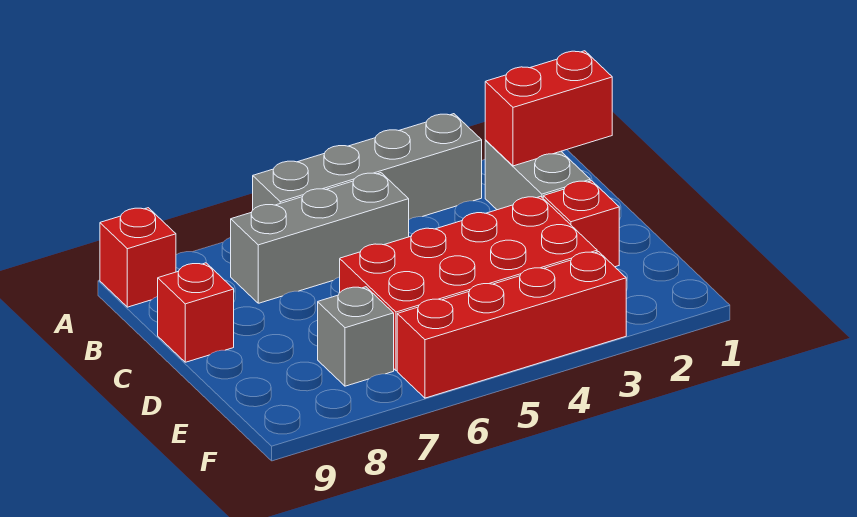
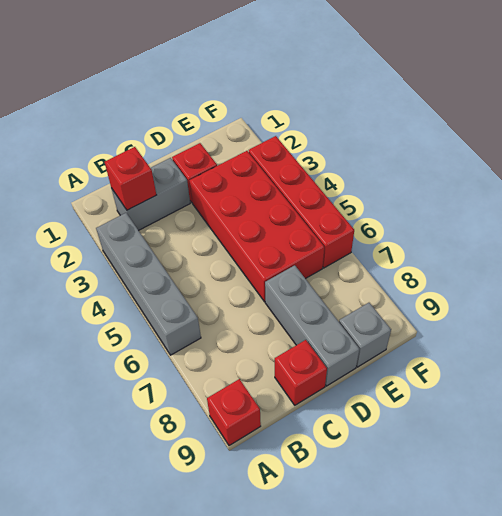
red 1x2 brick [485,51,612,166] -> red 1x1 brick [105,147,156,210]
grey 1x3 brick [231,173,409,303] -> grey 1x3 brick moved to [265,265,359,386]
grey 1x1 brick [318,287,394,386] -> grey 1x1 brick moved to [339,303,391,367]

